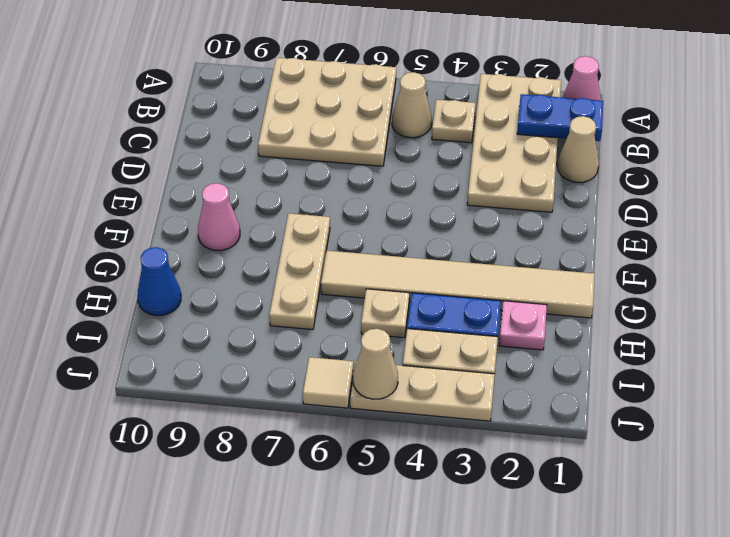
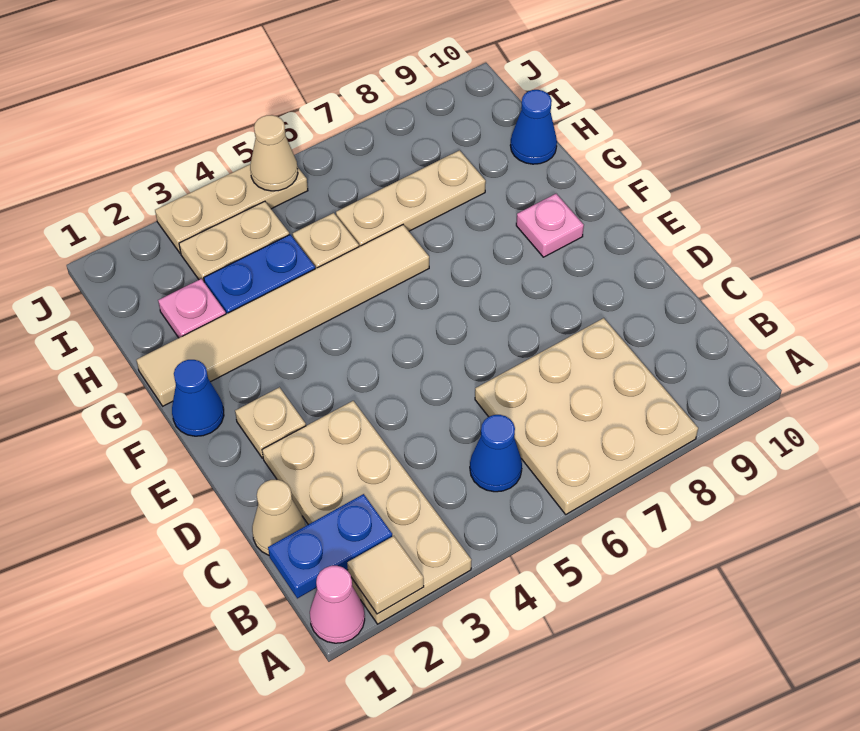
tan 1x1 plate [432,100,475,143] -> tan 1x1 plate moved to [235,387,306,458]
tan 1x1 cone [392,72,432,138] -> blue 1x1 cone [470,415,522,492]
none -> blue 1x1 cone [172,360,224,436]
tan 1x3 plate [269,213,330,330] -> tan 1x3 plate turned to [336,150,486,247]
pink 1x1 cone [198,183,240,250] -> pink 1x1 plate [516,194,584,257]
tan 1x1 tile [303,357,353,408] -> tan 1x1 tile moved to [347,536,424,614]

